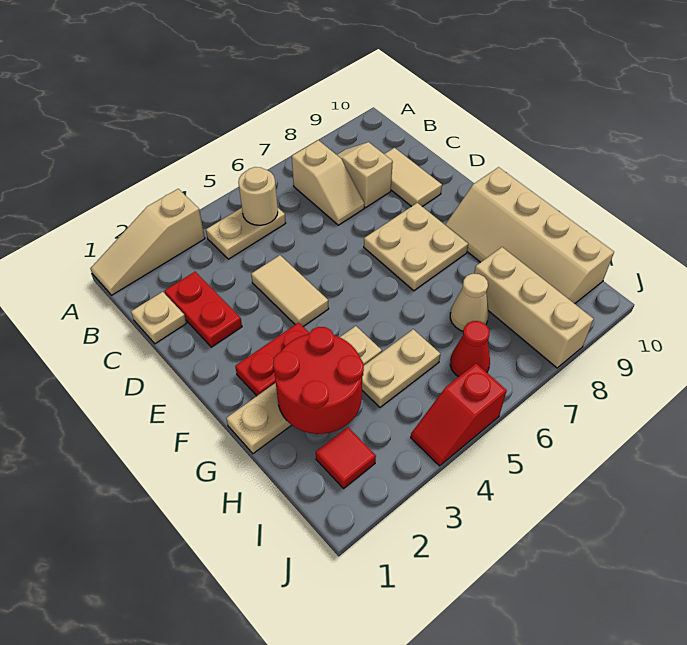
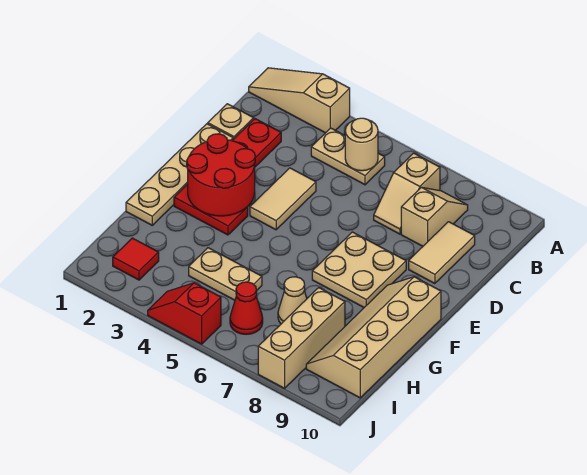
tan 1x4 plate [226,326,382,454] -> tan 1x4 plate turned to [126,124,233,225]
red 2x2 round brick [273,327,364,434] -> red 2x2 round brick moved to [187,134,255,216]

